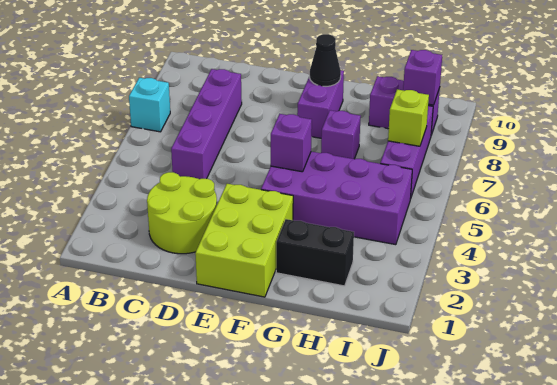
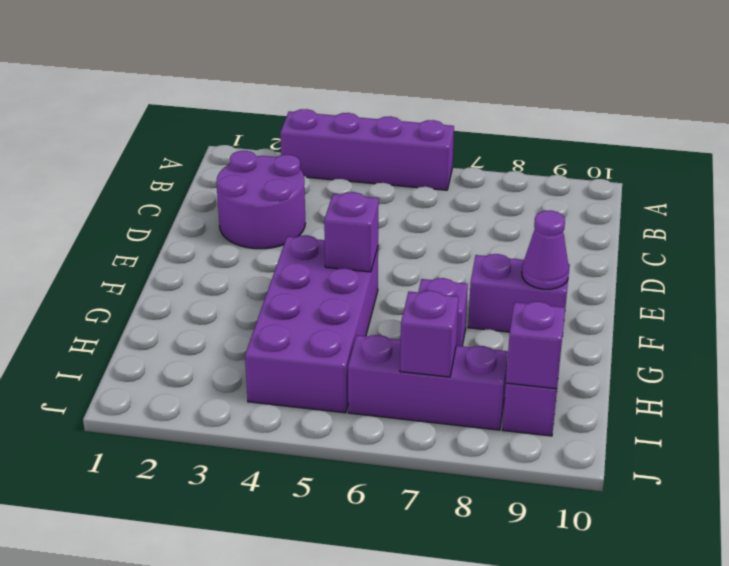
cyan 1x1 brick [129,78,170,132] -> none
lime 2x2 round brick [147,172,217,254] -> purple 2x2 round brick [216,151,306,249]
purple 1x4 brick [171,69,242,179] -> purple 1x4 brick moved to [280,109,454,190]
lime 2x3 brick [195,184,293,297] -> none
black 1x1 cone [310,34,341,86] -> purple 1x1 cone [522,210,569,289]
black 1x2 brick [276,219,354,286] -> none
lime 1x1 brick [388,89,429,146] -> purple 1x1 brick [400,291,458,377]

